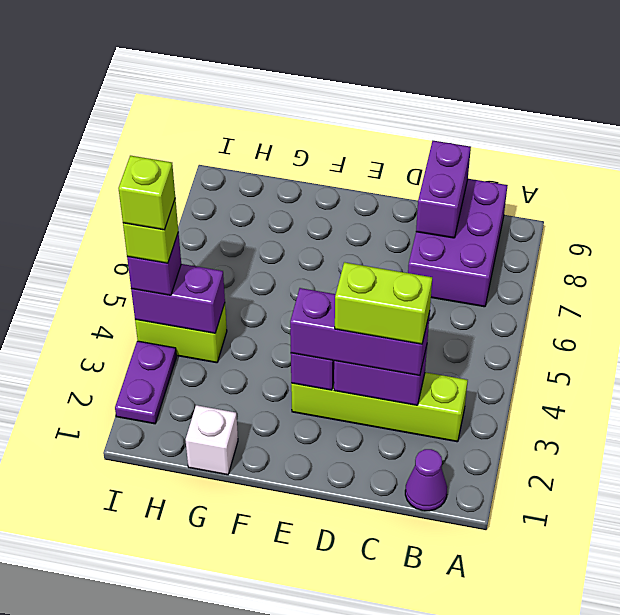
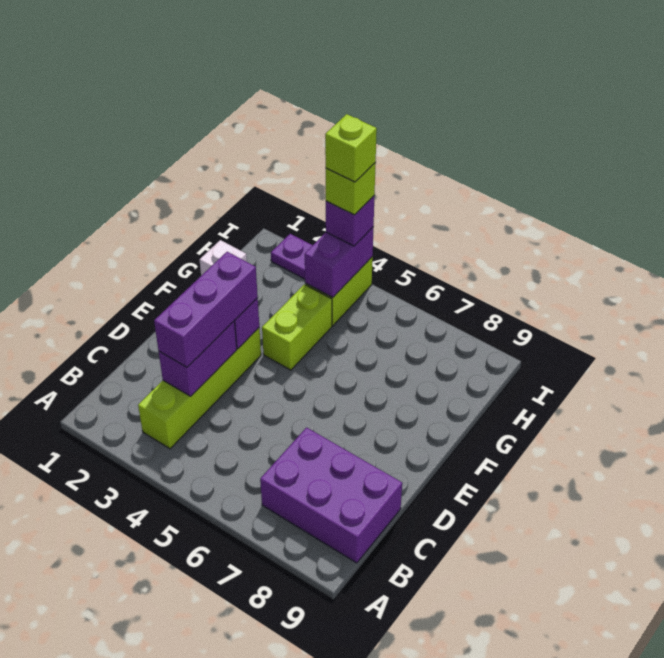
purple 1x1 cone [405,449,447,511] -> none
lime 1x2 brick [335,262,432,344] -> lime 1x2 brick moved to [262,284,332,370]
purple 1x2 brick [416,141,471,238] -> none

